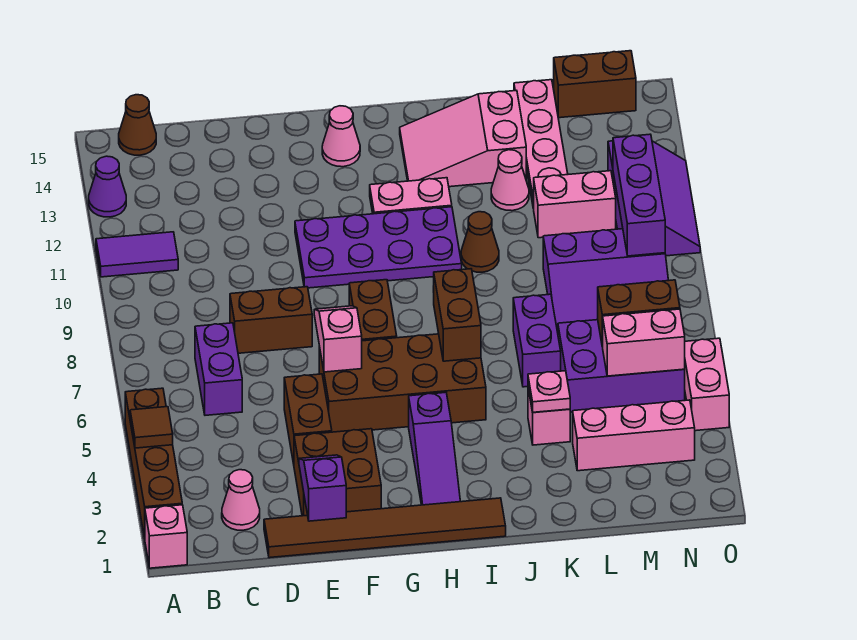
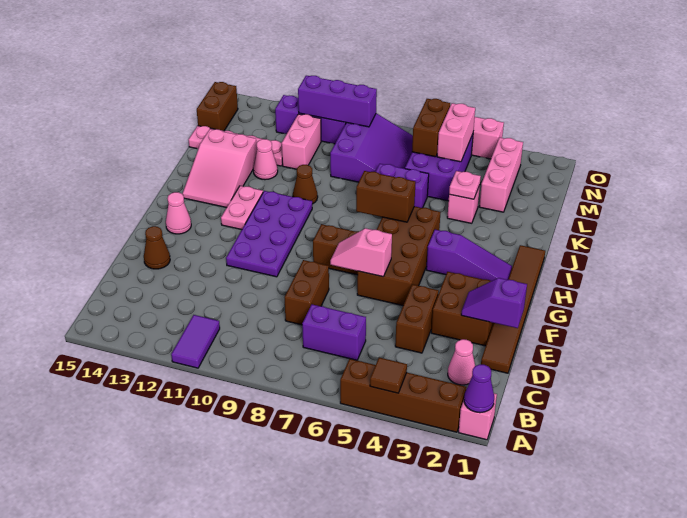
purple 1x1 cone [89,156,126,217] -> purple 1x1 cone moved to [464,364,494,413]
brown 1x1 cone [119,95,156,155] -> brown 1x1 cone moved to [144,226,170,269]
brown 1x2 brick [284,374,332,464] -> brown 1x2 brick turned to [395,284,439,353]

